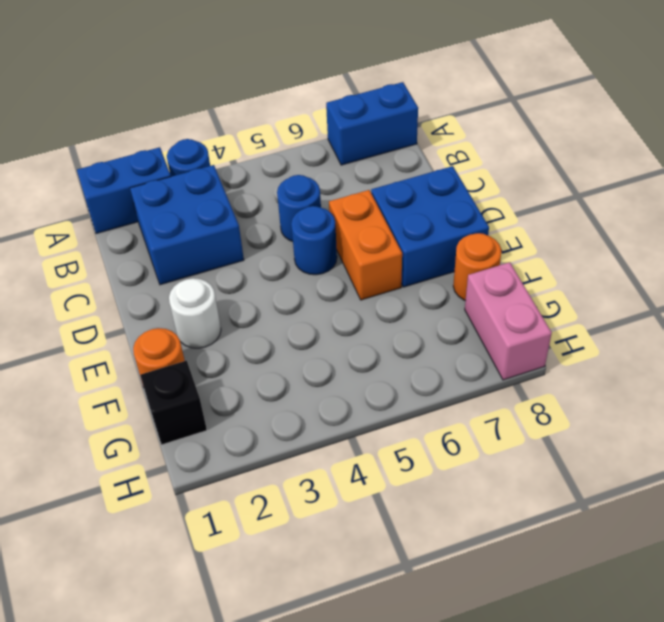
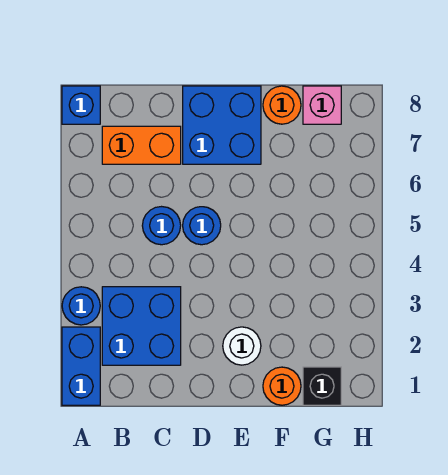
blue 1x2 brick [326,82,418,165] -> blue 1x1 brick [62,86,100,124]
orange 1x2 brick [329,190,402,300] -> orange 1x2 brick moved to [102,126,181,164]
pink 1x2 brick [465,262,552,380] -> pink 1x1 brick [303,86,341,124]

